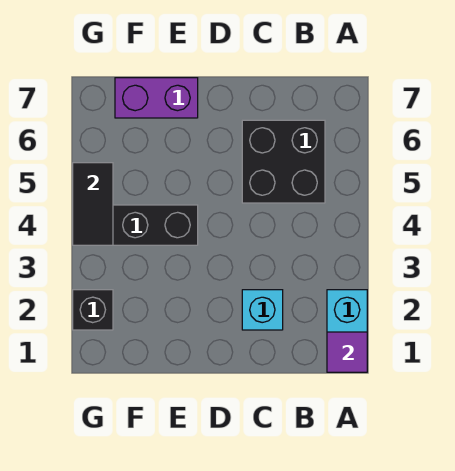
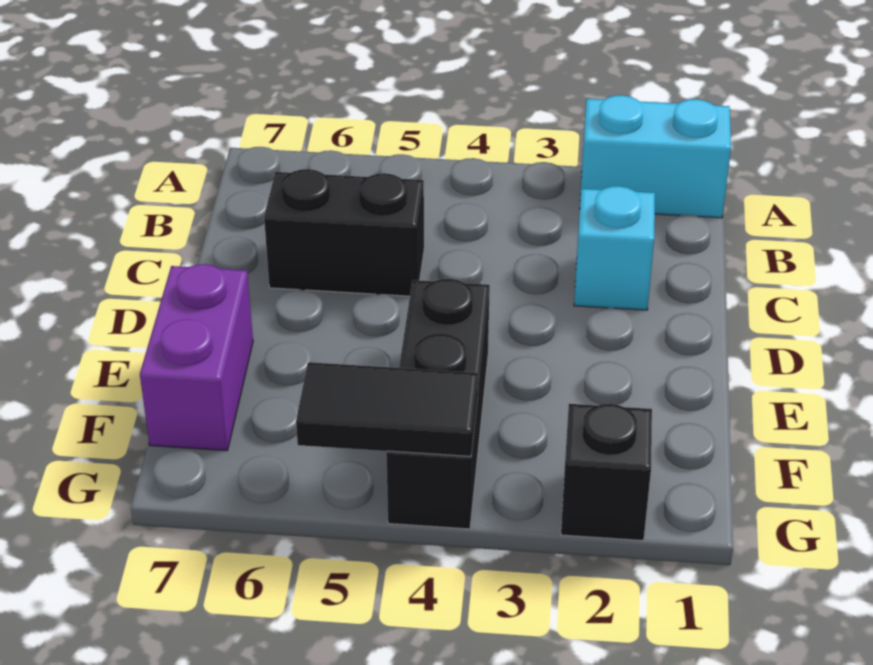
purple 1x1 tile [327,332,367,372] -> none
black 2x2 brick [242,120,325,203] -> black 1x2 brick [264,169,424,296]

